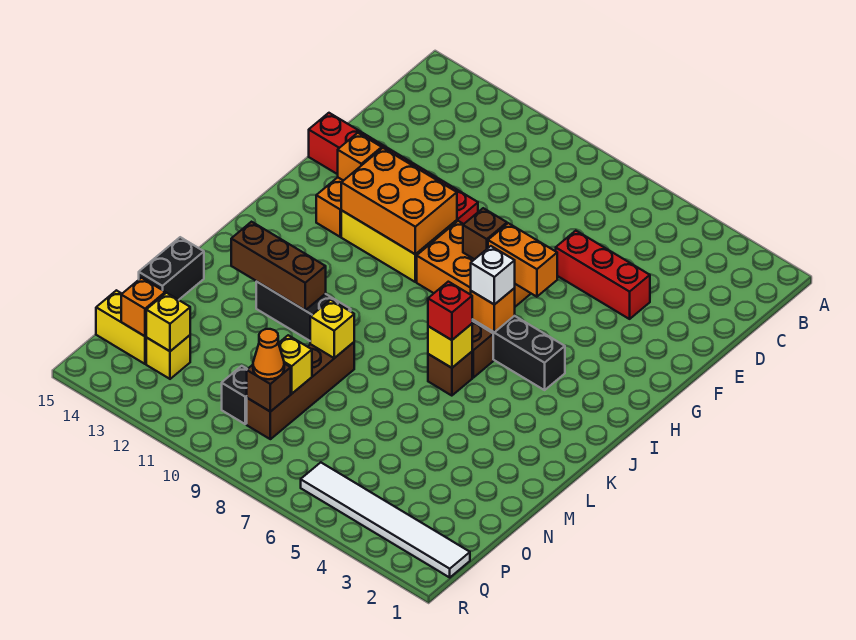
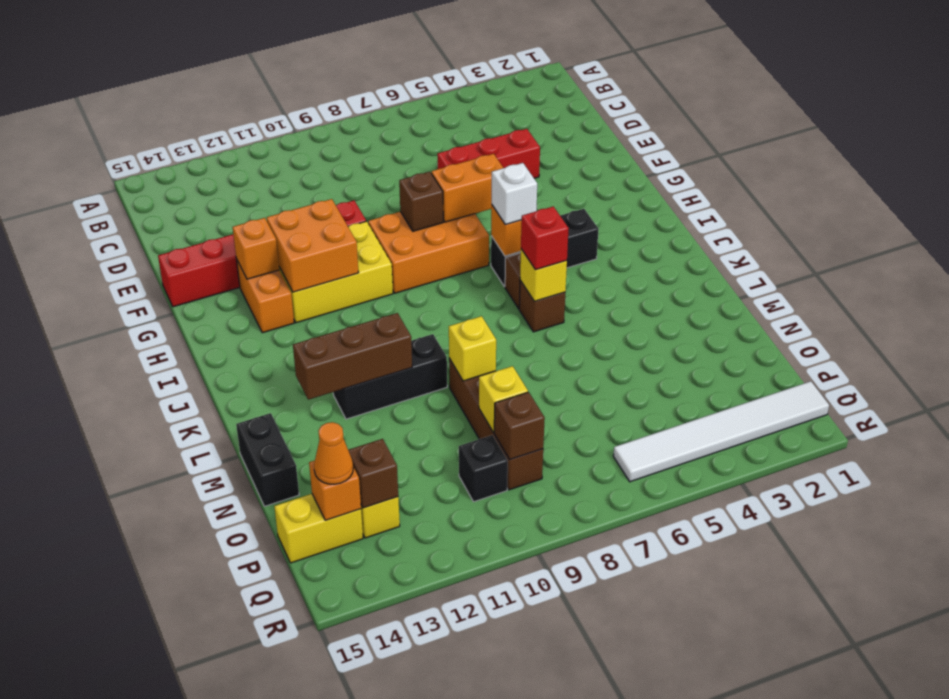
orange 2x3 brick [341,148,457,254] -> orange 2x2 brick [267,199,359,292]
orange 1x1 cone [253,329,284,379] -> orange 1x1 cone moved to [314,422,353,484]
yellow 1x1 brick [146,293,190,351] -> brown 1x1 brick [348,439,398,508]

